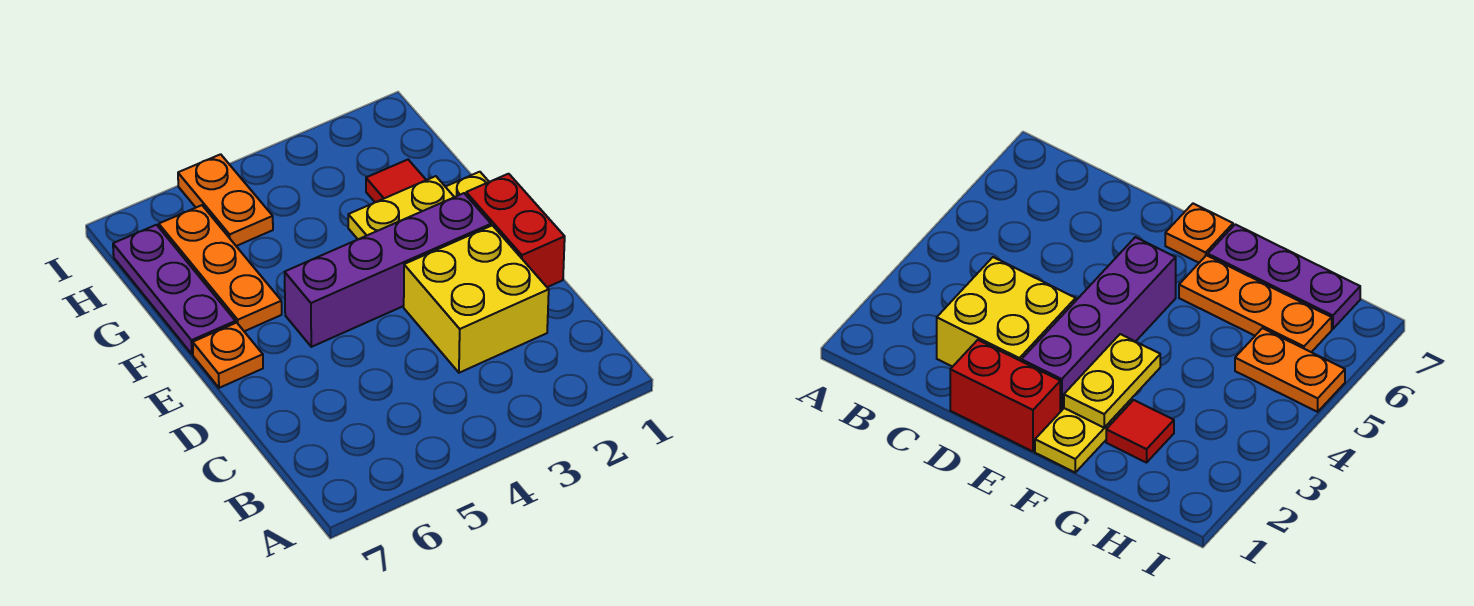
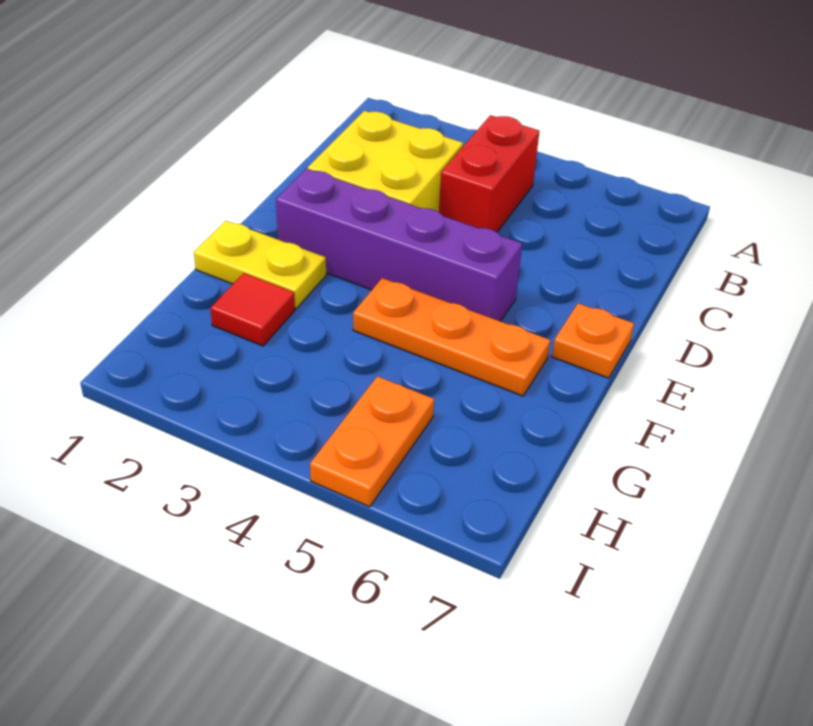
red 1x2 brick [466,174,565,287] -> red 1x2 brick moved to [439,115,540,232]
yellow 1x2 plate [348,176,454,239] -> none
orange 1x3 plate [159,205,282,331] -> orange 1x3 plate turned to [353,278,550,396]
purple 1x3 plate [113,225,236,354] -> none

